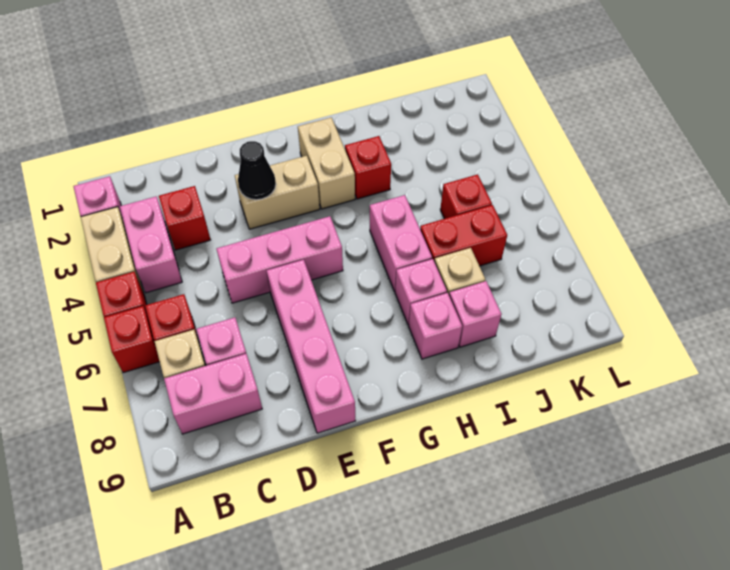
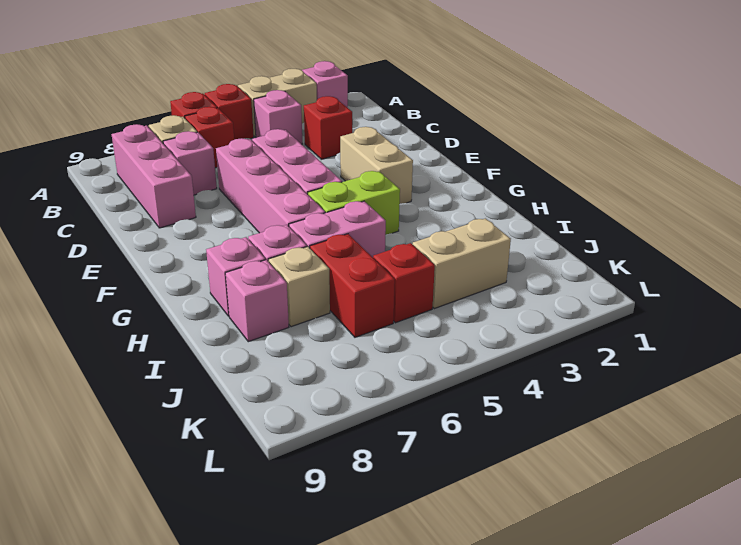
pink 1x2 brick [120,196,182,293] -> pink 1x1 brick [254,90,302,144]
pink 1x2 brick [164,354,262,434] -> pink 1x3 brick [112,124,196,228]
black 1x1 cone [238,141,276,200] -> none
pink 1x4 brick [267,260,355,433] -> pink 1x4 brick turned to [216,138,325,233]
tan 1x2 brick [298,117,355,209] -> tan 1x2 brick moved to [412,218,511,309]
none -> lime 1x2 brick [308,171,400,235]
red 1x1 brick [345,136,391,199] -> none

